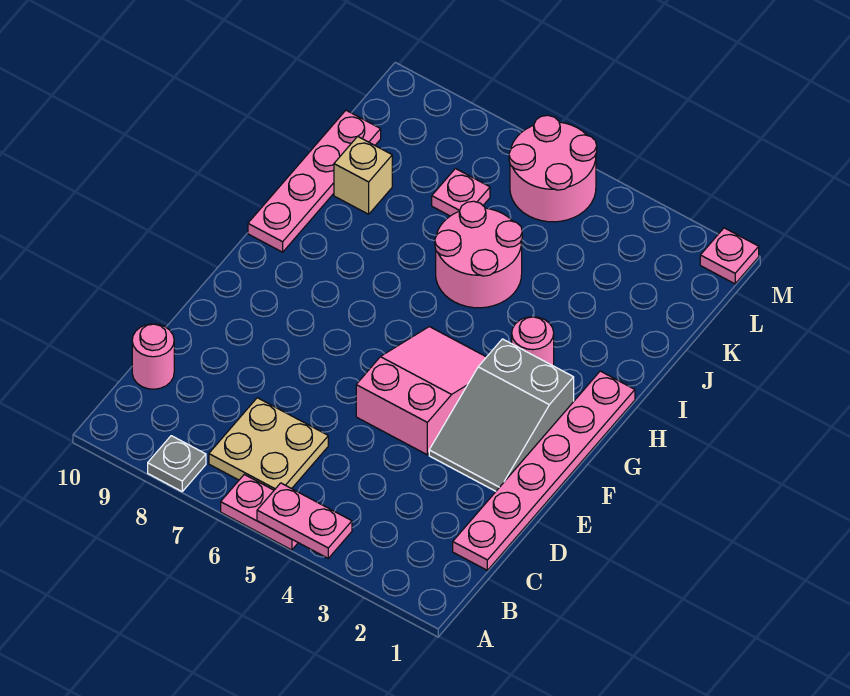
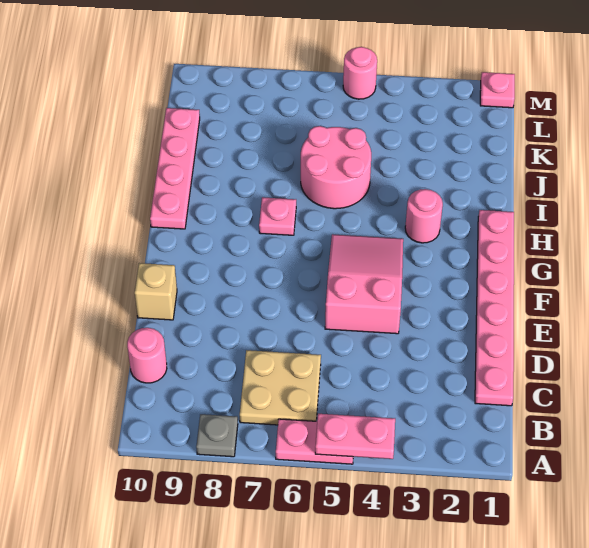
grey 2x3 slope [429,339,574,491] -> none
tan 1x1 brick [334,136,392,214] -> tan 1x1 brick moved to [135,263,177,320]
pink 1x1 plate [432,169,490,216] -> pink 1x1 plate moved to [259,197,296,235]
pink 2x2 round brick [509,115,597,222] -> pink 1x1 round brick [343,47,377,99]

